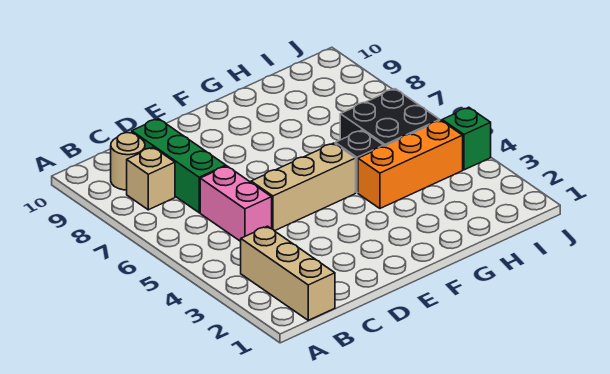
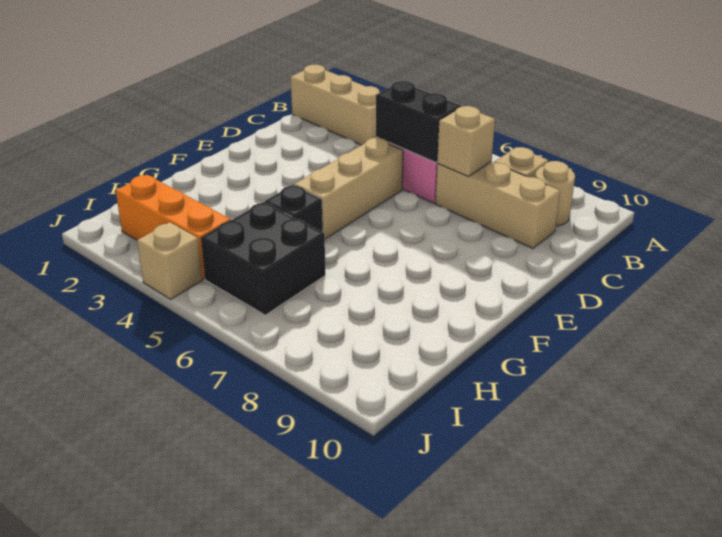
none -> black 1x2 brick [376,81,462,162]
green 1x3 brick [132,119,226,213] -> tan 1x3 brick [436,162,560,249]
none -> tan 1x1 brick [437,106,495,176]
orange 1x3 brick [358,120,463,208] -> orange 1x3 brick turned to [116,175,231,279]
green 1x1 brick [442,107,491,170] -> tan 1x1 brick [137,222,202,299]

